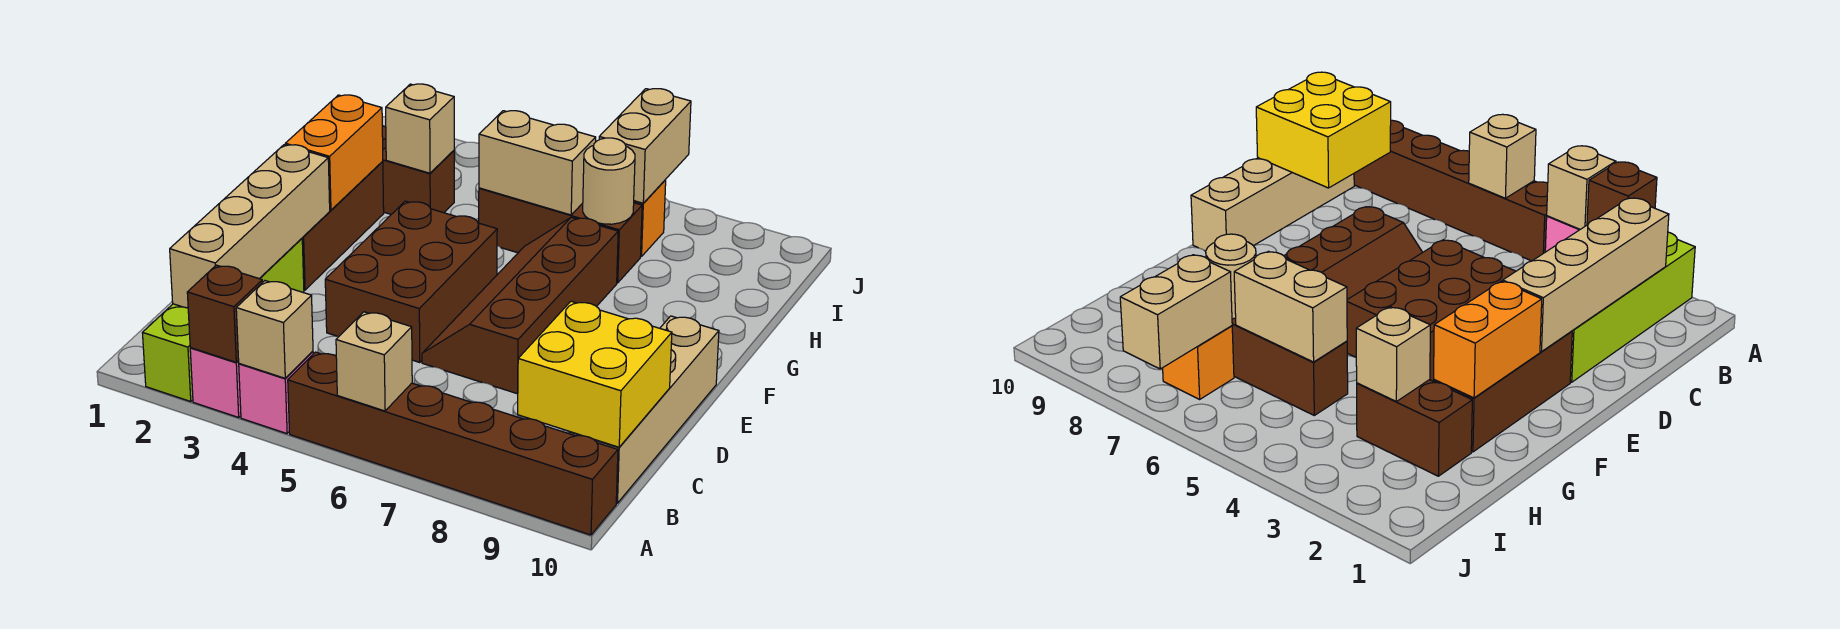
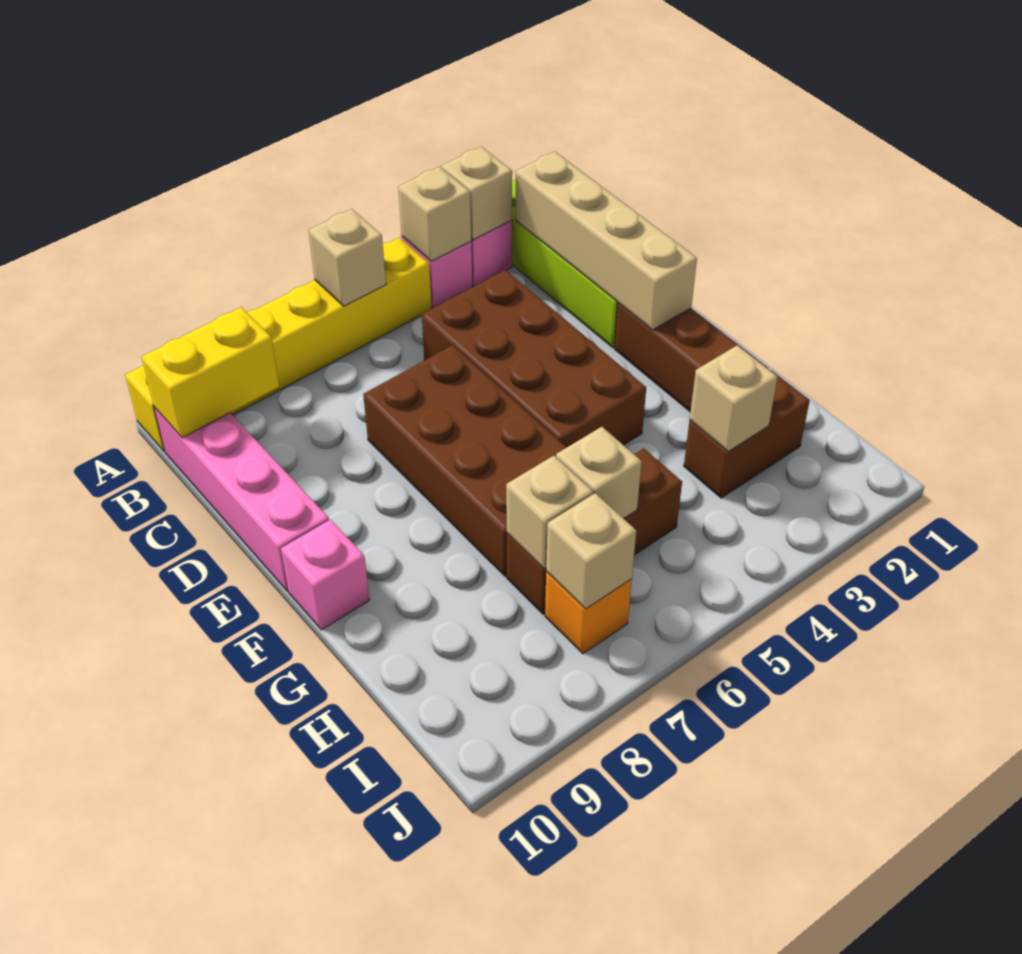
brown 1x1 brick [187,265,263,362] -> tan 1x1 brick [441,147,512,240]
brown 1x6 brick [288,352,618,535] -> yellow 1x6 brick [125,238,432,451]
yellow 2x2 brick [518,301,672,447] -> yellow 1x2 brick [142,307,279,438]
tan 1x4 brick [569,316,719,503] -> pink 1x4 brick [154,407,329,591]
brown 2x3 brick [325,201,497,362] -> brown 2x4 brick [422,270,646,447]
brown 2x4 slope [422,217,618,394] -> brown 2x4 brick [363,345,567,576]
orange 1x2 brick [285,95,383,210] -> none
none -> pink 1x1 brick [281,520,369,630]
tan 1x2 brick [479,111,596,215] -> tan 1x1 brick [556,427,642,519]
tan 1x1 round brick [583,138,635,224] -> tan 1x1 brick [506,456,593,569]
tan 1x2 brick [599,89,691,203] -> tan 1x1 brick [546,493,636,609]

